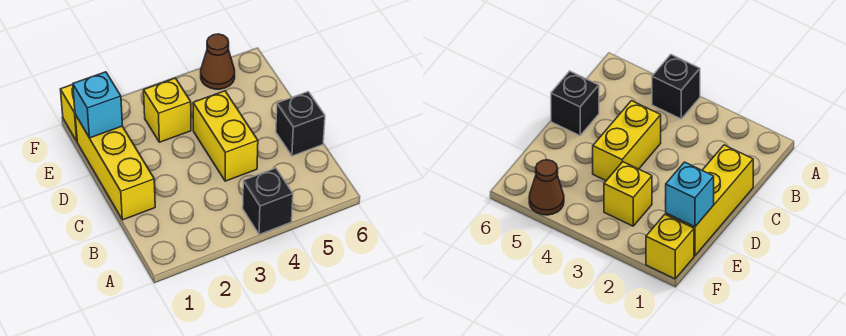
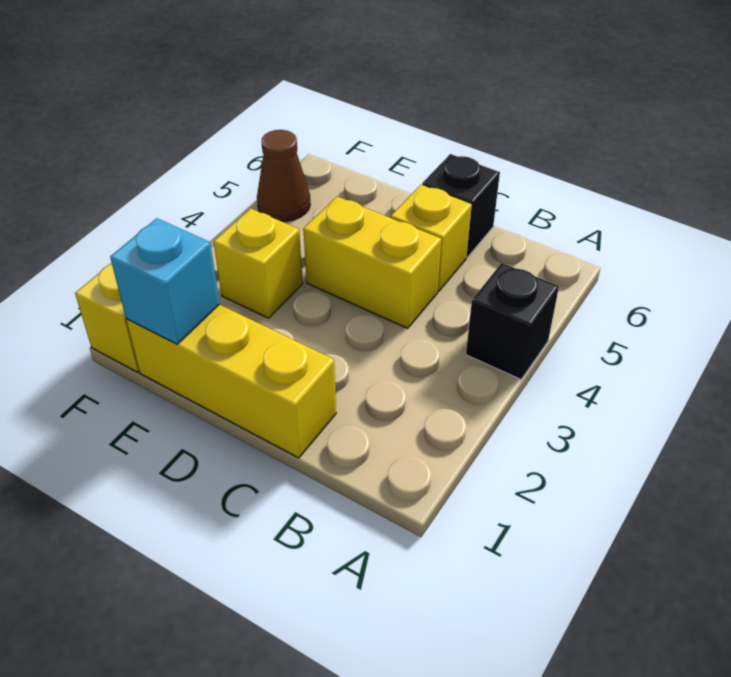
none -> yellow 1x1 brick [391,185,472,291]

